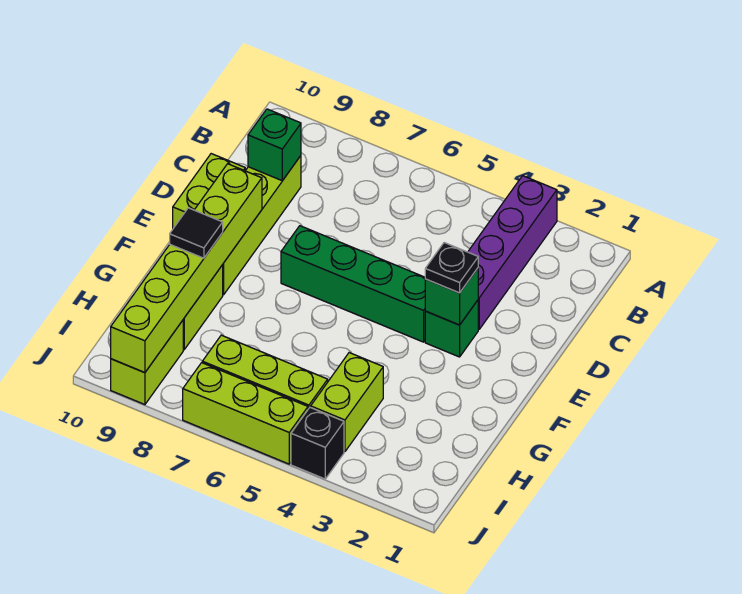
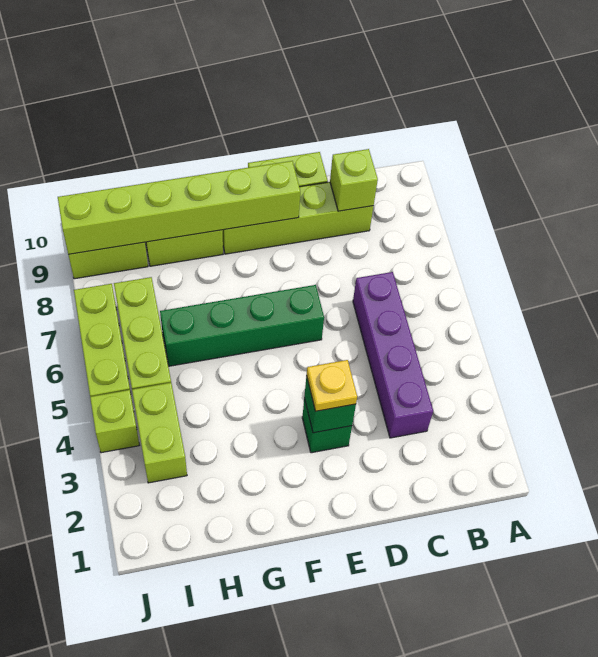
purple 1x4 brick [468,176,557,329] -> purple 1x4 brick turned to [353,272,433,438]
green 1x1 brick [248,109,301,181] -> lime 1x1 brick [330,149,378,211]
black 1x1 plate [425,243,478,293] -> yellow 1x1 plate [307,360,357,411]
green 1x4 brick [281,226,425,342] -> green 1x4 brick turned to [160,285,324,366]
black 1x1 tile [170,208,223,258] -> none
lime 1x2 brick [311,353,383,452] -> lime 1x2 brick turned to [132,383,187,483]
black 1x1 brick [291,407,344,479] -> lime 1x1 brick [90,390,139,453]

